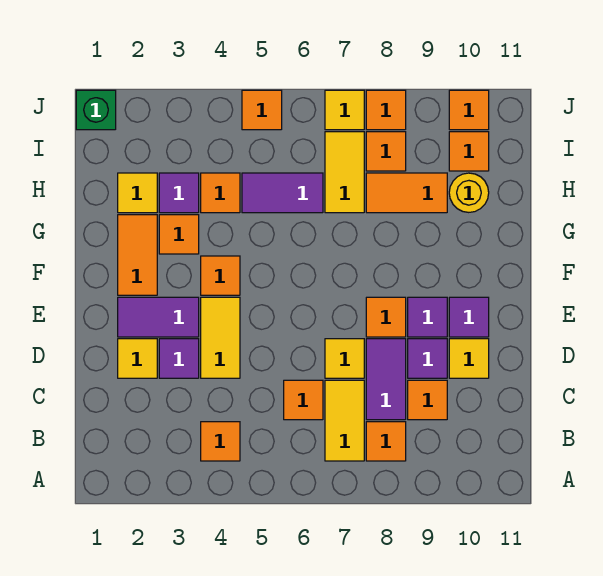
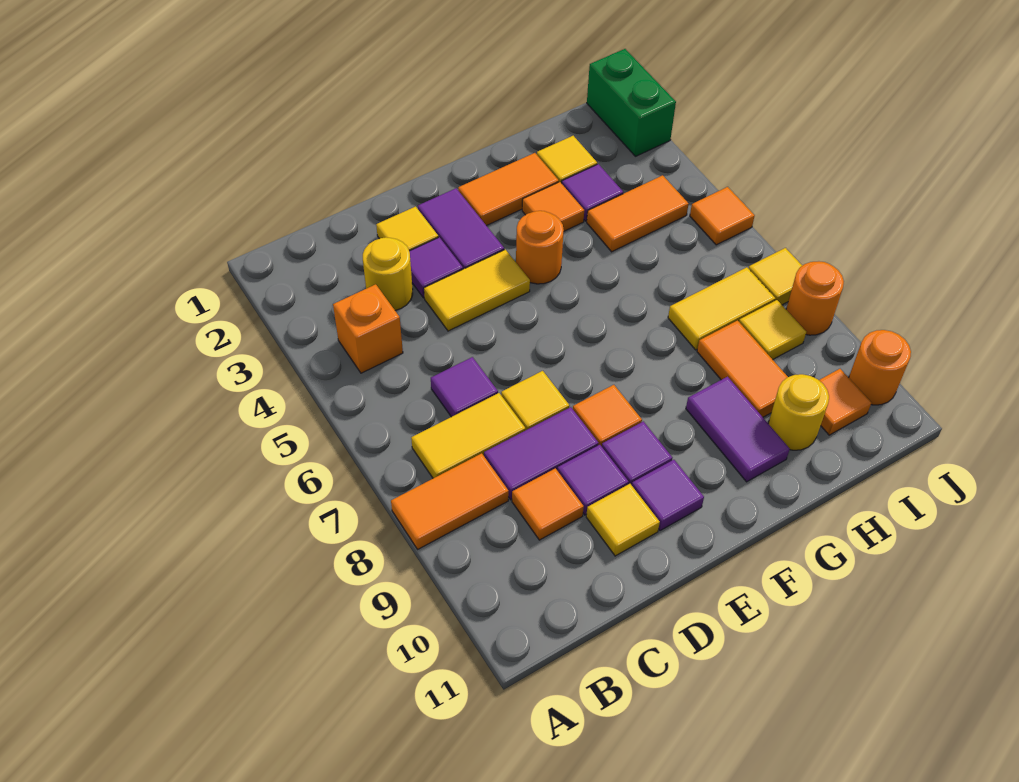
orange 1x1 tile [201,422,240,461] -> orange 1x1 brick [333,284,403,373]
orange 1x1 tile [366,422,406,461] -> orange 1x2 tile [391,453,509,549]
none -> yellow 1x1 round brick [363,237,413,310]
orange 1x1 tile [284,380,323,420] -> purple 1x1 tile [431,357,498,417]
orange 1x1 tile [201,256,240,295] -> orange 1x1 round brick [516,211,564,284]
orange 1x1 tile [201,173,240,213] -> orange 1x2 tile [587,175,688,252]
purple 1x2 tile [242,173,323,213] -> purple 1x2 tile moved to [686,377,790,482]
orange 1x1 tile [366,132,406,171] -> yellow 1x1 tile [739,300,806,360]
green 1x1 brick [76,90,116,130] -> green 1x2 brick [587,49,676,156]
orange 1x1 tile [366,90,406,130] -> orange 1x1 round brick [786,261,844,335]
orange 1x1 tile [449,90,489,130] -> orange 1x1 round brick [849,330,911,405]

